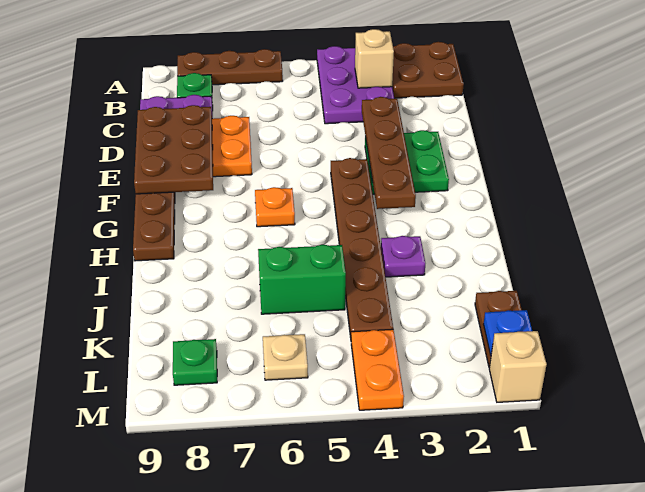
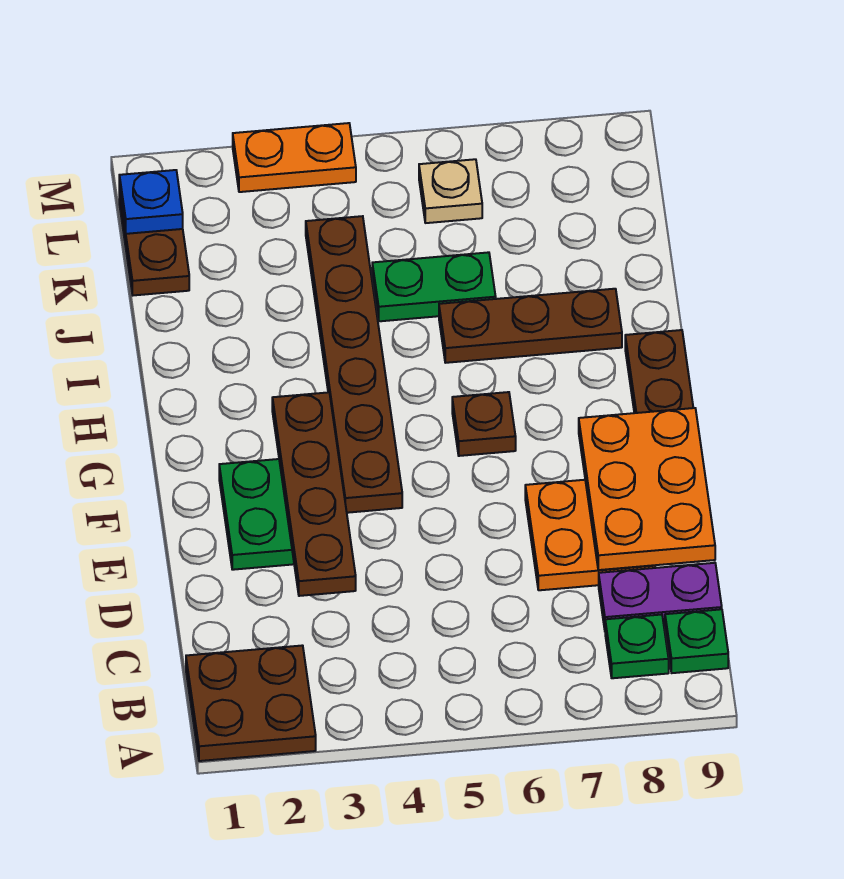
purple 2x3 plate [317,46,394,124] -> none
brown 1x3 plate [177,49,283,85] -> brown 1x3 plate moved to [439,289,622,363]
tan 1x1 brick [355,29,394,88] -> none
brown 2x3 plate [134,105,213,194] -> orange 2x3 plate [579,408,715,570]
orange 1x1 plate [255,187,295,227] -> brown 1x1 plate [452,392,516,456]
purple 1x1 plate [381,236,425,277] -> none
green 1x2 brick [258,245,346,314] -> green 1x2 plate [372,252,496,321]
orange 1x2 plate [351,329,404,410] -> orange 1x2 plate turned to [233,123,356,192]
green 1x1 plate [173,339,217,385] -> green 1x1 plate moved to [665,609,728,673]
tan 1x1 brick [489,331,547,402] -> none

